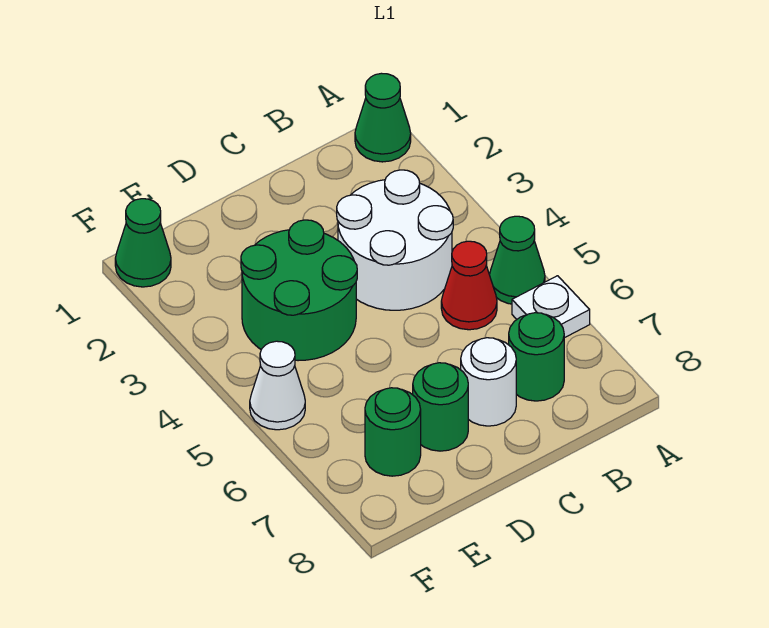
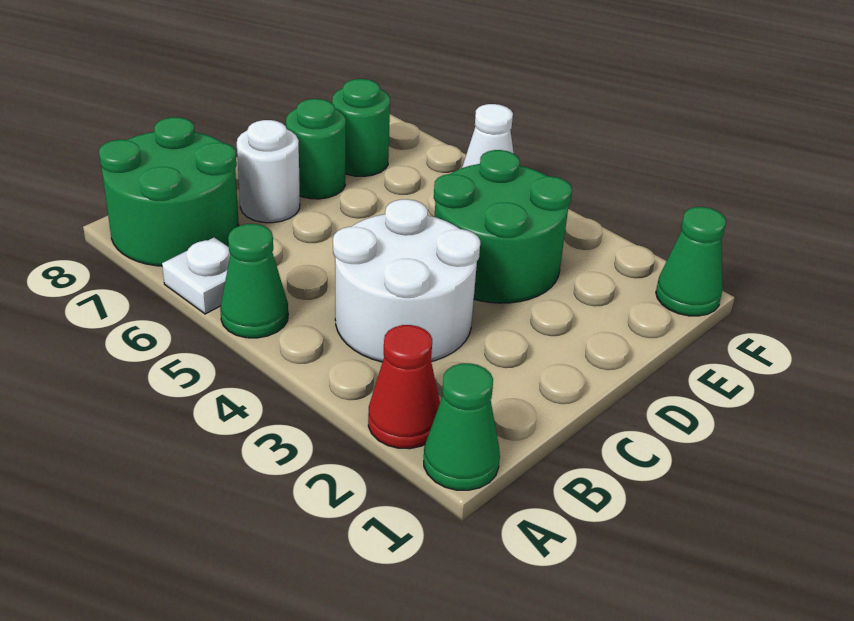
red 1x1 cone [441,241,497,330] -> red 1x1 cone moved to [368,325,440,449]
green 1x1 round brick [509,313,564,401] -> green 2x2 round brick [99,117,239,266]

